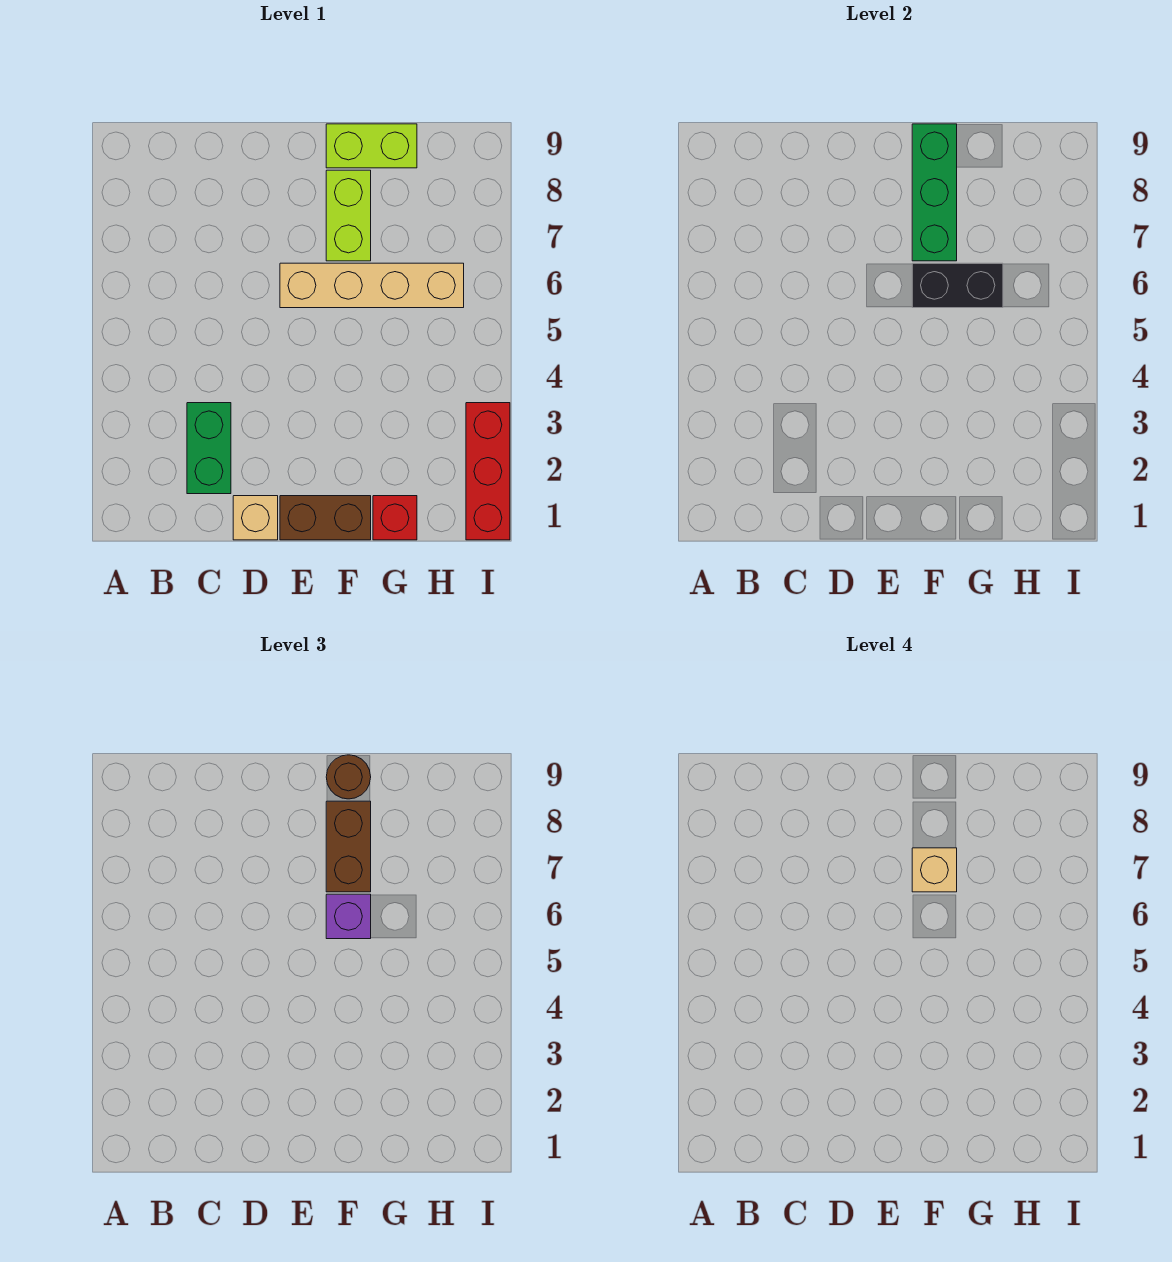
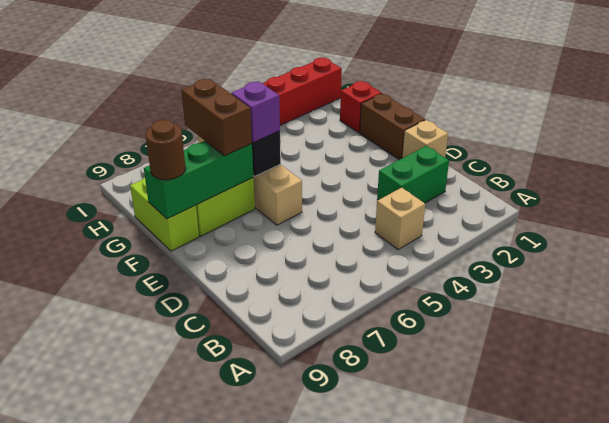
brown 1x2 brick [326,801,371,892] -> brown 1x2 brick turned to [181,79,252,156]
tan 1x1 brick [912,848,957,892] -> tan 1x1 brick moved to [375,188,425,250]

